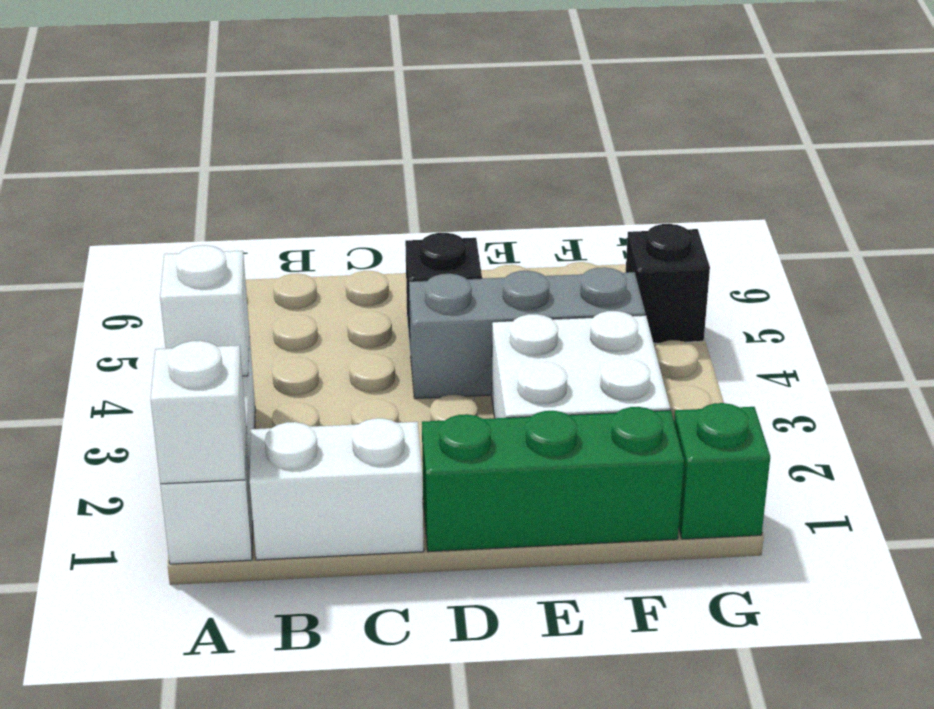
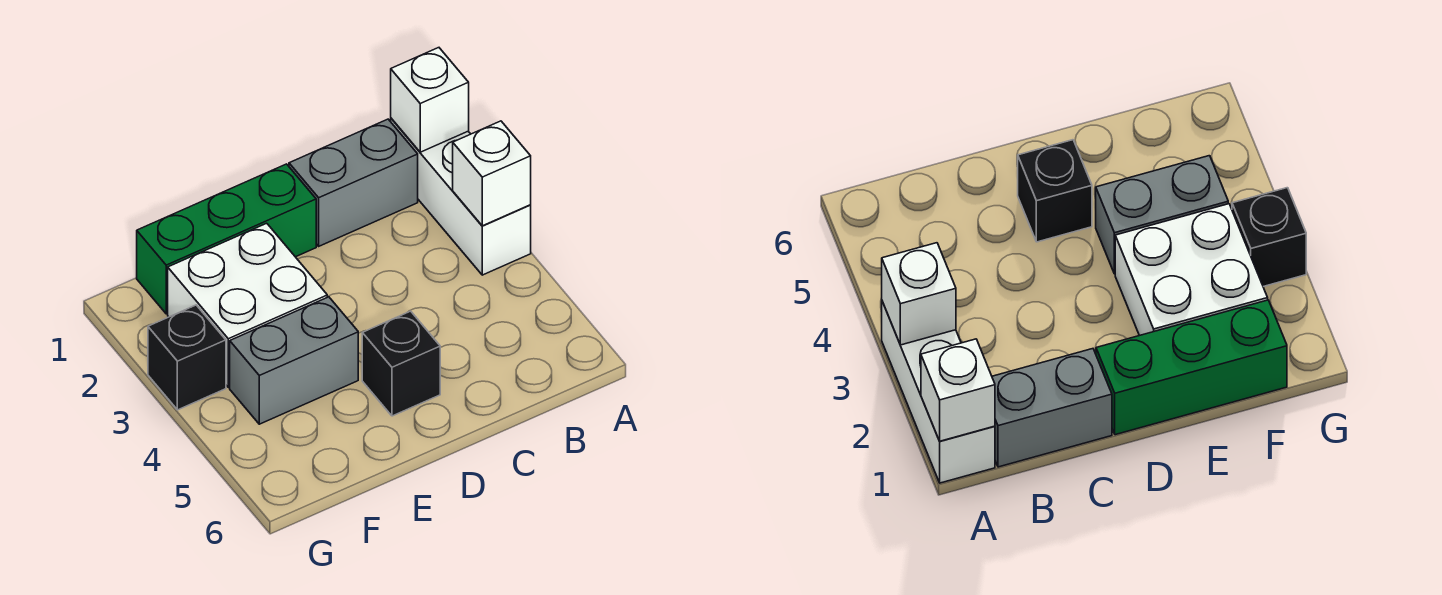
white 1x2 brick [250,418,424,560] -> grey 1x2 brick [289,119,418,246]
grey 1x3 brick [409,267,646,399] -> grey 1x2 brick [230,297,358,424]
green 1x1 brick [674,403,770,539] -> none
black 1x1 brick [626,224,710,343] -> black 1x1 brick moved to [148,305,226,410]

